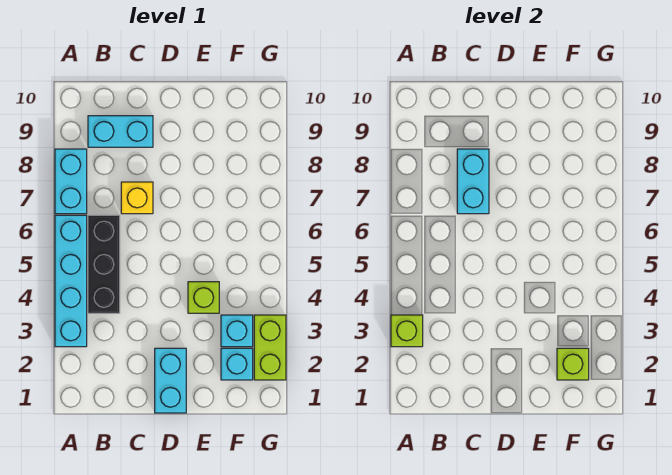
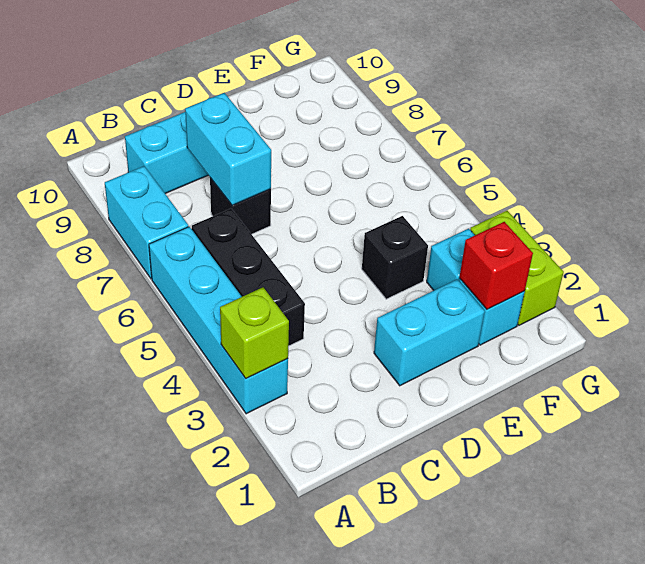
yellow 1x1 brick [121,182,153,214] -> black 1x1 brick [210,178,271,234]
cyan 1x2 brick [155,348,186,413] -> cyan 1x2 brick turned to [374,279,485,386]
lime 1x1 brick [188,282,219,313] -> black 1x1 brick [362,216,428,299]
lime 1x1 brick [557,348,589,380] -> red 1x1 brick [459,222,533,309]

